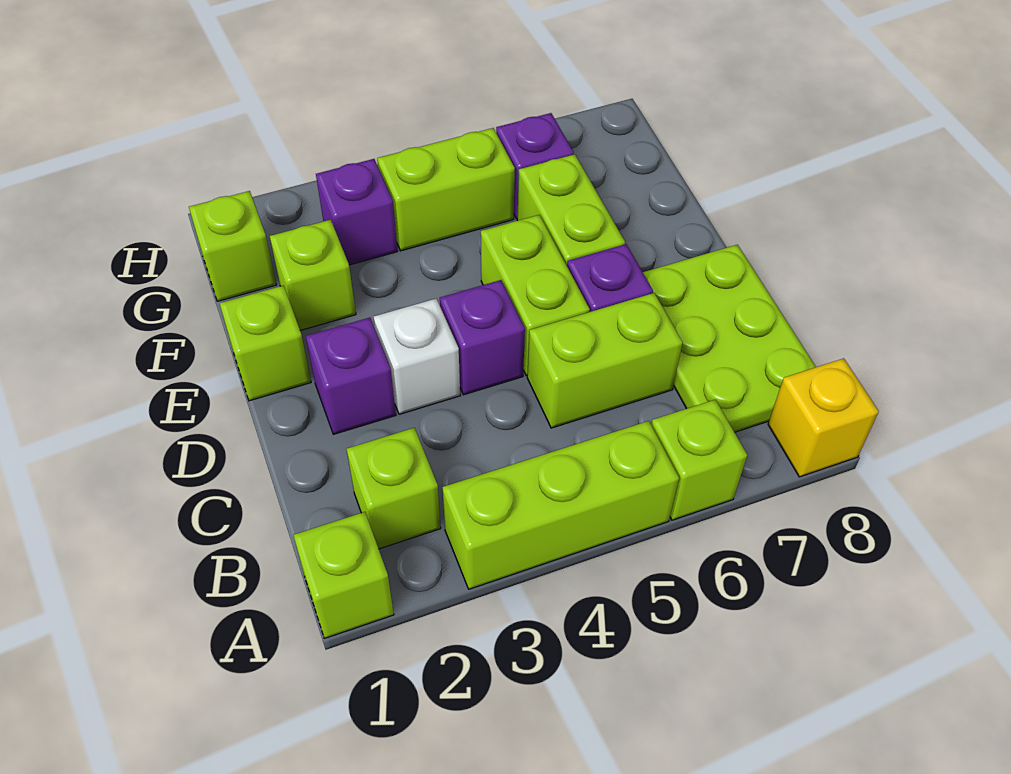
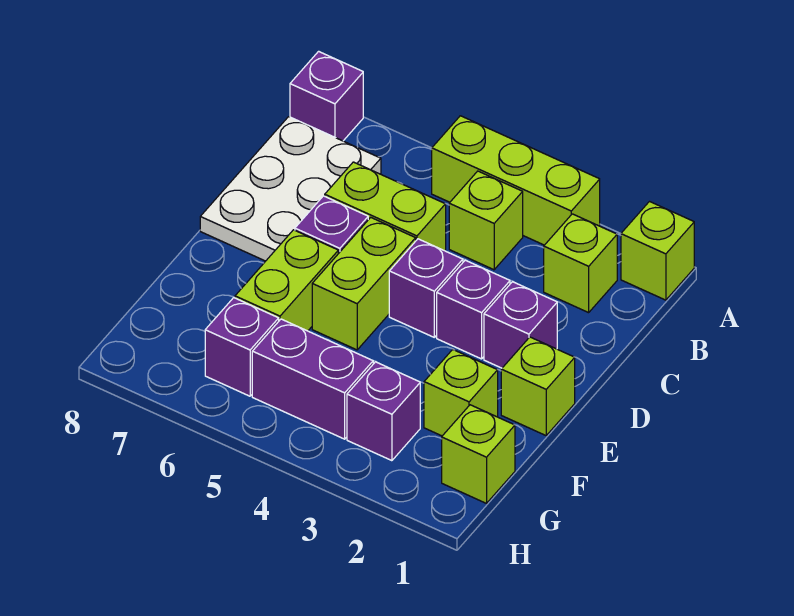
lime 1x1 brick [651,400,747,520] -> lime 1x1 brick moved to [449,171,523,270]
yellow 1x1 brick [768,358,879,477] -> purple 1x1 brick [290,51,363,141]
lime 2x3 plate [643,245,816,432] -> white 2x3 plate [200,117,381,261]
white 1x1 brick [374,299,460,414] -> purple 1x1 brick [437,260,510,359]
lime 1x2 brick [377,128,515,251] -> purple 1x2 brick [252,319,373,439]

